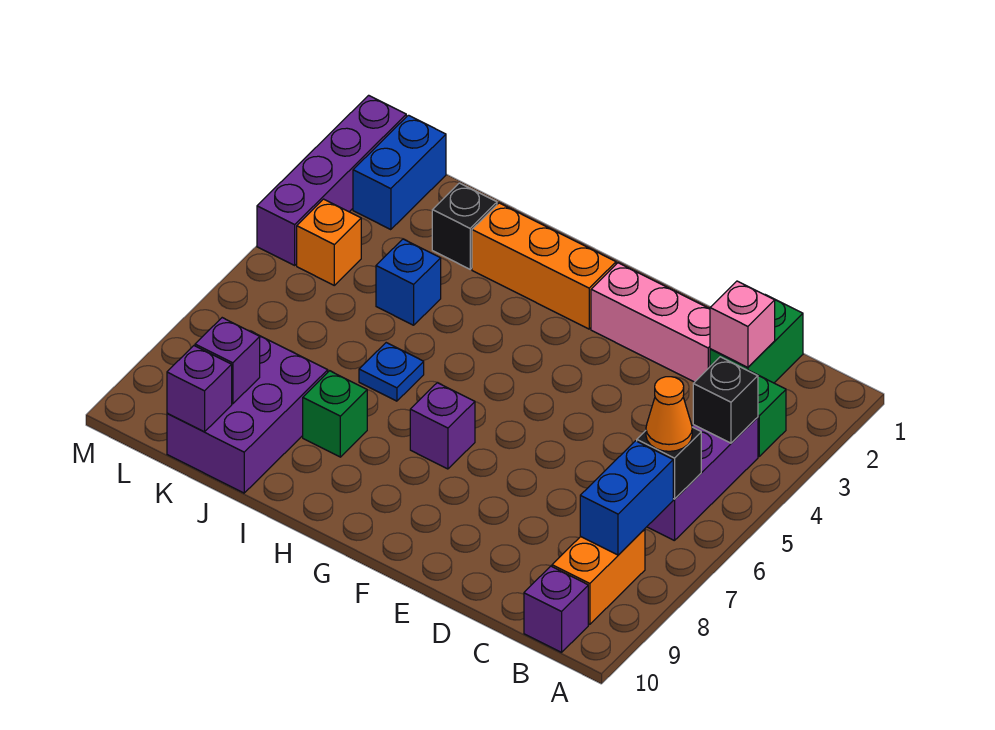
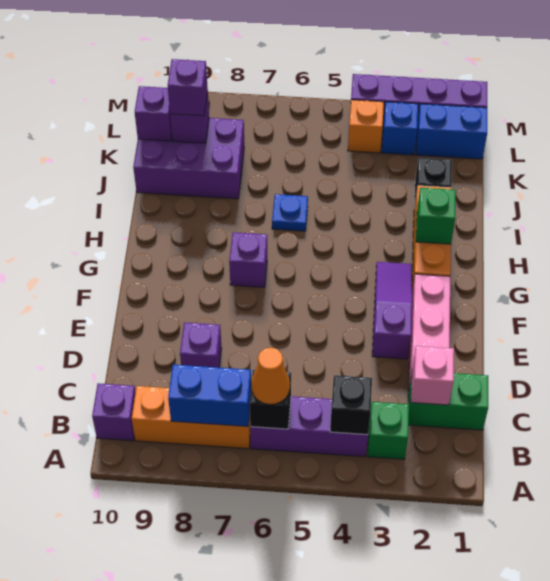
orange 1x2 brick [552,529,645,624] -> orange 1x3 brick [132,386,251,449]
none -> purple 1x1 brick [180,322,222,368]
none -> purple 1x3 slope [372,262,412,359]
green 1x1 brick [303,371,367,457] -> green 1x1 brick moved to [416,188,456,244]
blue 1x1 brick [376,239,441,325] -> blue 1x1 brick moved to [382,102,418,155]
none -> purple 1x1 brick [168,59,208,116]

